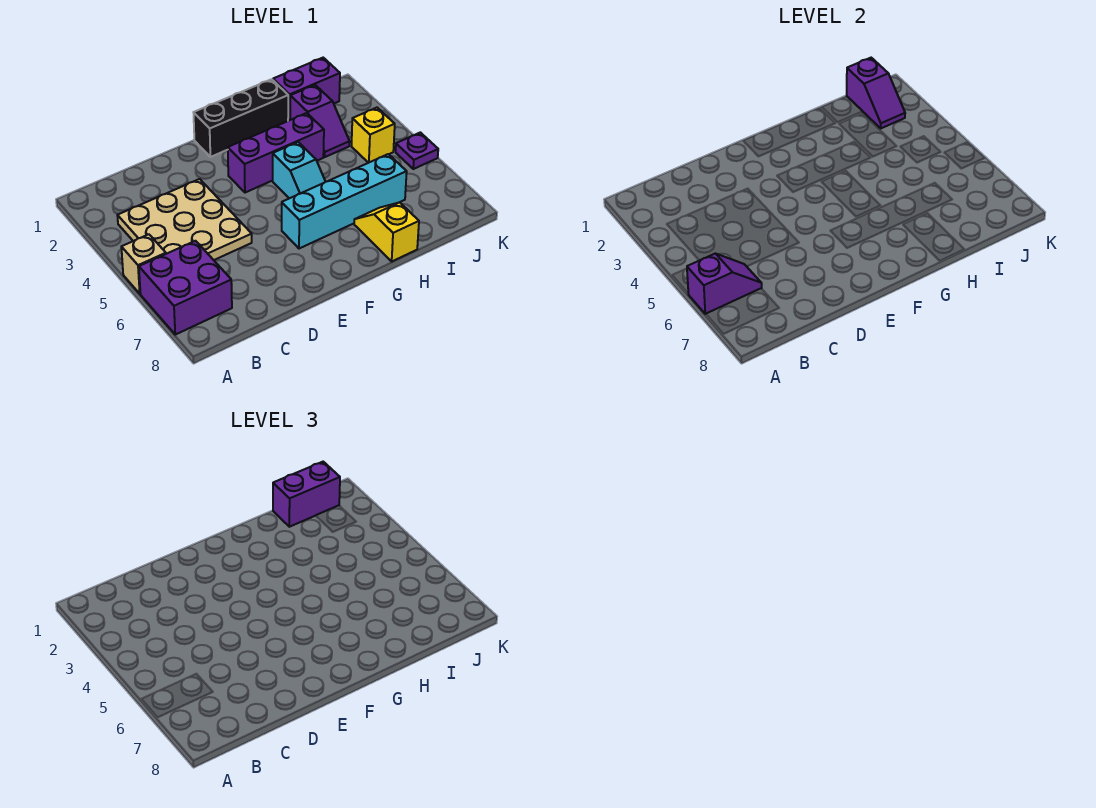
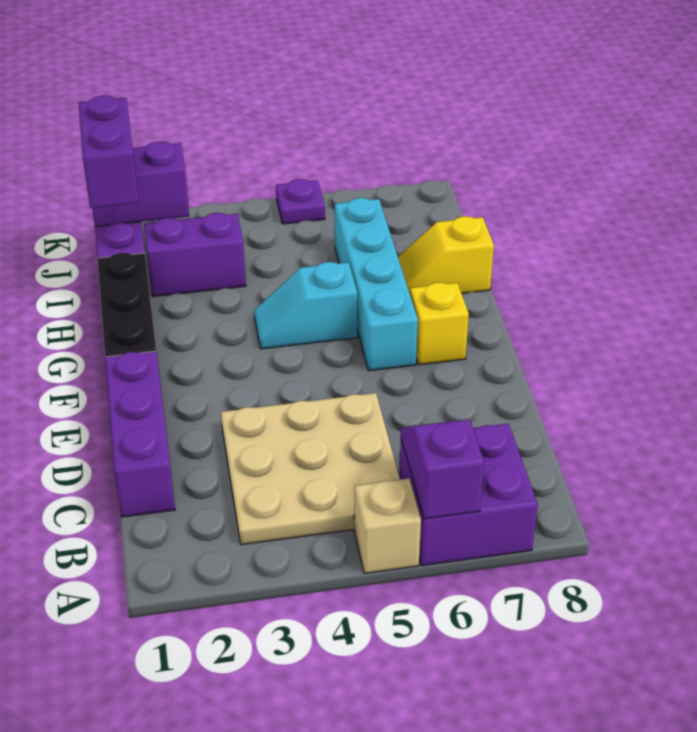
purple 1x3 brick [228,113,324,193] -> purple 1x3 brick moved to [105,351,175,517]
cyan 1x2 slope [273,142,325,198] -> cyan 1x2 slope turned to [254,262,357,349]
purple 1x2 slope [290,85,350,157] -> purple 1x2 brick [144,213,246,297]
purple 1x2 slope [847,58,905,128] -> purple 1x2 brick [92,142,189,226]
yellow 1x1 brick [352,108,395,163] -> yellow 1x1 brick moved to [410,282,469,365]

